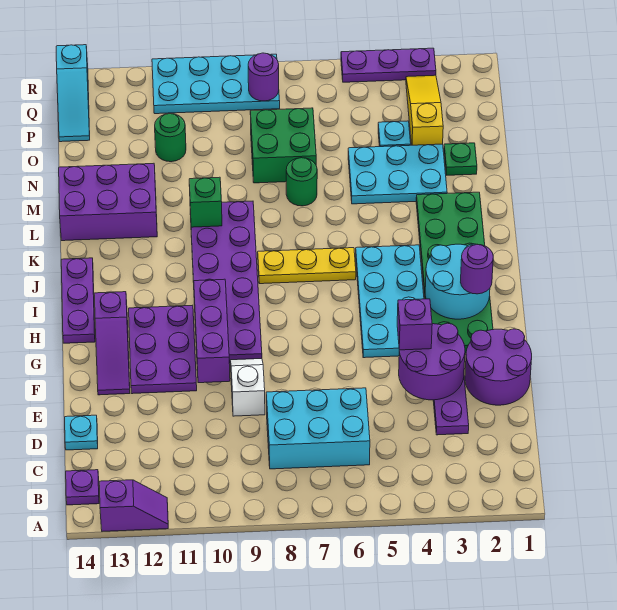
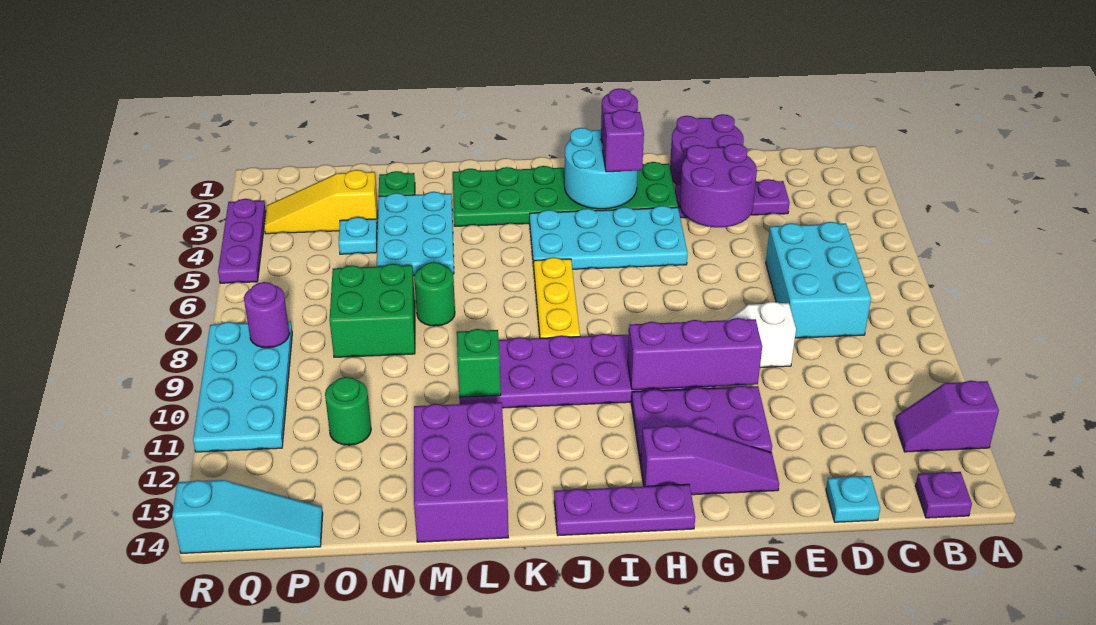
purple 1x2 slope [99,480,168,531] -> purple 1x2 slope turned to [895,381,999,452]
purple 1x1 brick [397,299,432,350] -> purple 1x1 brick moved to [603,109,644,172]

